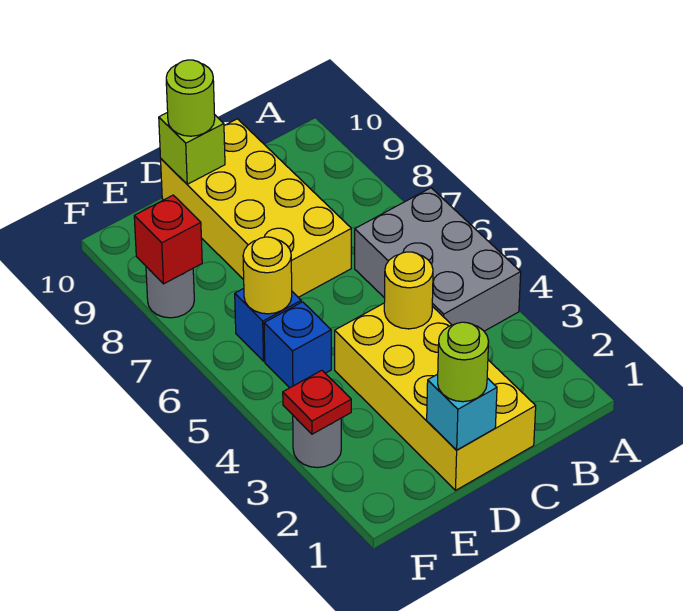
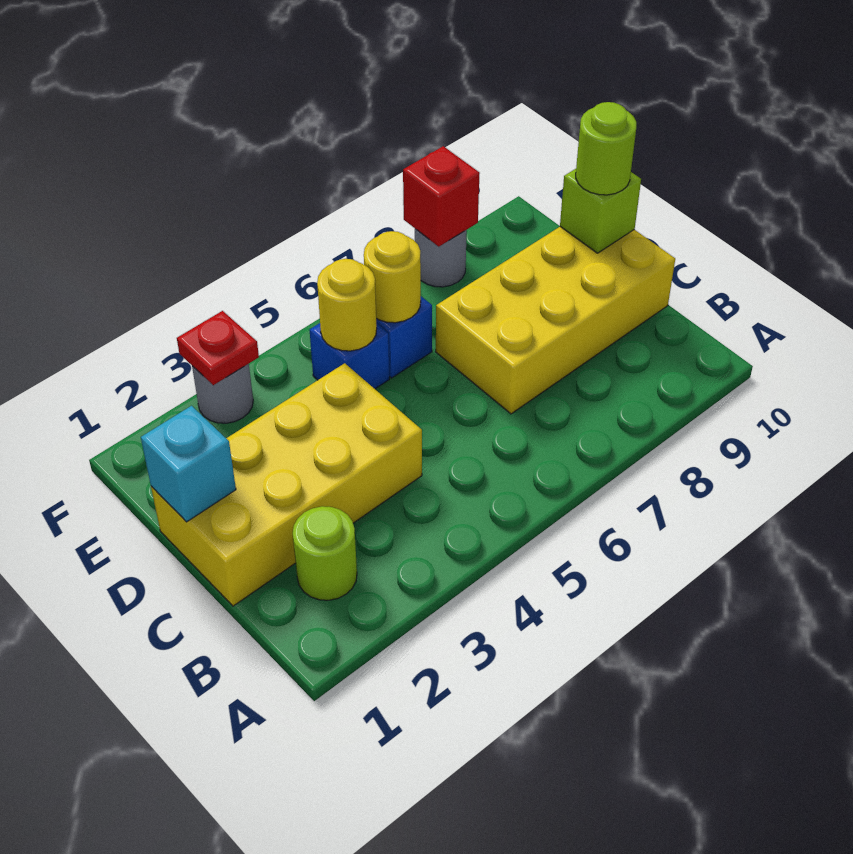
grey 2x3 brick [355,188,521,331] -> none
yellow 1x1 round brick [384,252,433,329] -> yellow 1x1 round brick moved to [317,259,377,351]
lime 1x1 round brick [438,322,489,402] -> lime 1x1 round brick moved to [293,506,357,600]

